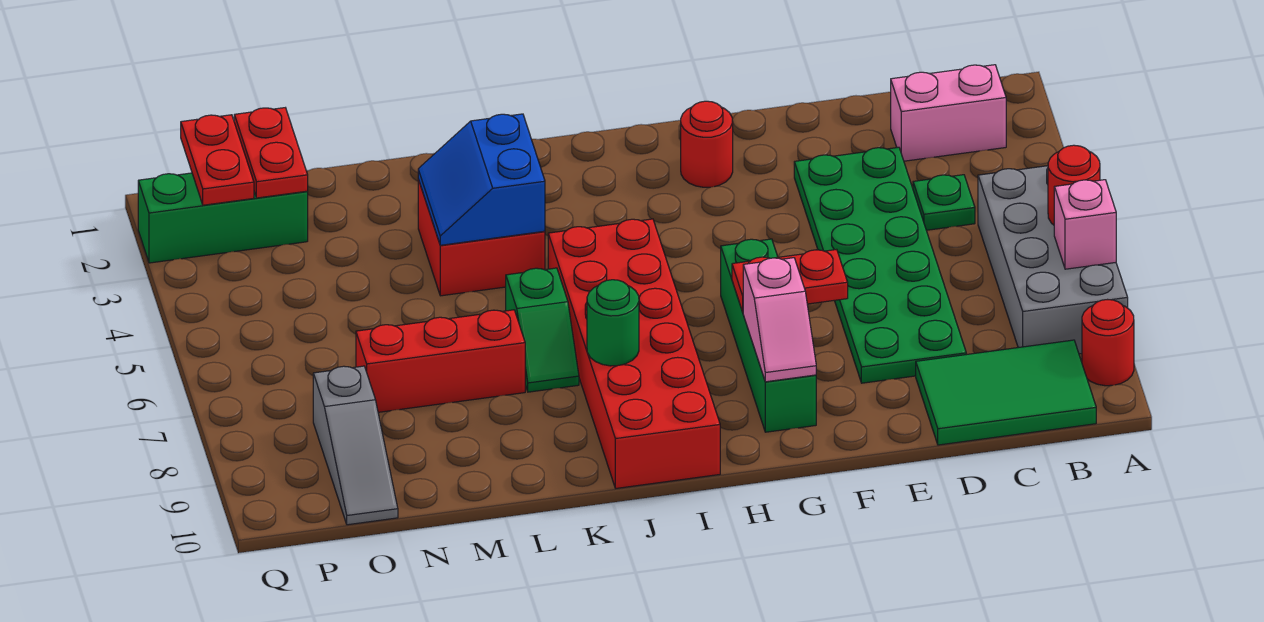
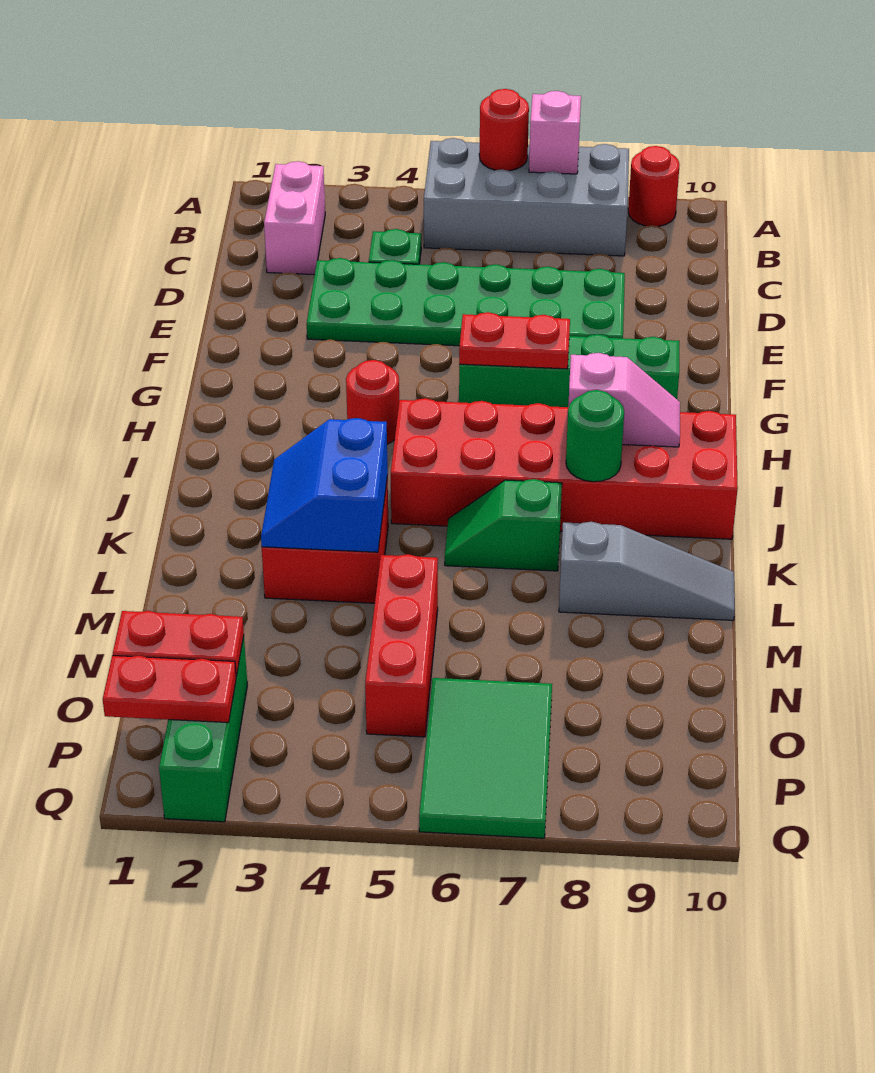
green 2x3 tile [916,340,1096,445] -> green 2x3 tile moved to [419,678,552,838]
red 1x2 plate [732,249,848,312] -> red 1x2 plate turned to [459,312,570,369]
red 1x1 round brick [681,101,733,187] -> red 1x1 round brick moved to [346,360,399,444]
pink 1x2 slope [743,258,816,382] -> pink 1x2 slope moved to [568,353,680,447]
blue 2x2 slope [418,114,545,245] -> blue 2x2 slope turned to [261,418,388,552]
green 1x2 slope [506,268,579,392] -> green 1x2 slope turned to [445,479,562,571]
red 1x3 brick [356,310,525,412] -> red 1x3 brick moved to [365,554,438,737]
grey 1x3 slope [313,366,398,525] -> grey 1x3 slope moved to [559,522,735,620]

